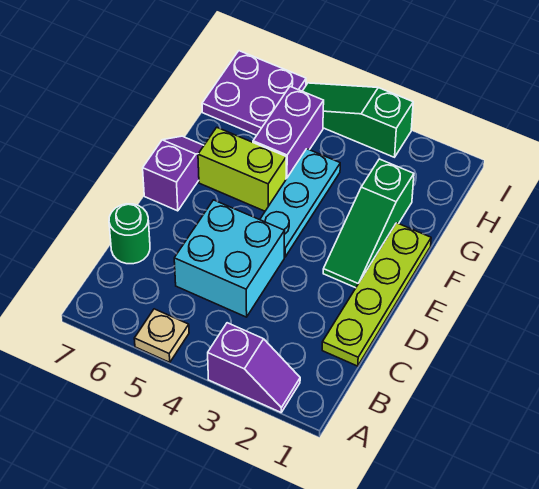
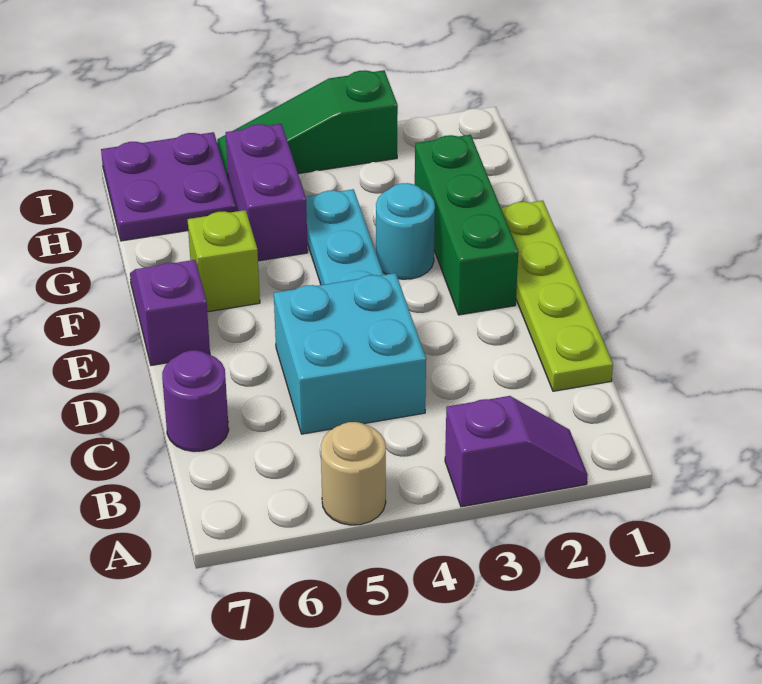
tan 1x1 plate [134,309,189,362] -> tan 1x1 round brick [321,422,386,525]
green 1x1 round brick [109,204,150,264] -> purple 1x1 round brick [162,350,229,452]
green 1x3 slope [323,159,414,288] -> green 1x3 brick [415,135,518,315]
none -> cyan 1x1 round brick [376,183,435,279]
lime 1x2 brick [198,127,286,211] -> lime 1x1 brick [187,210,260,312]

